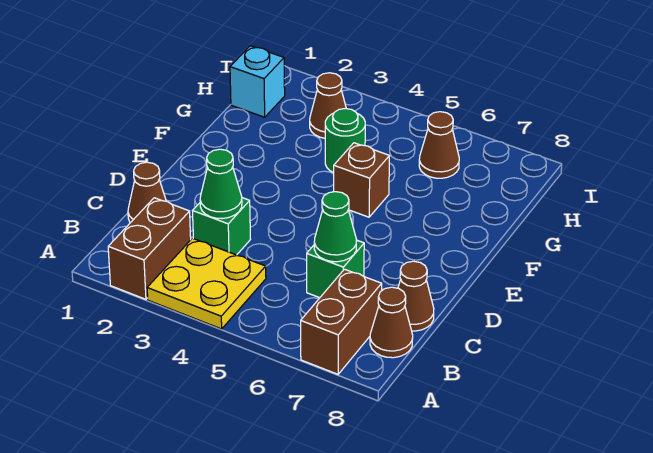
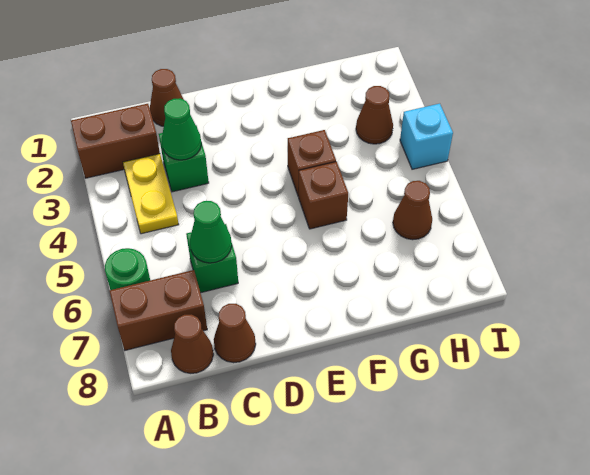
yellow 2x2 plate [147,238,266,329] -> yellow 1x2 plate [123,154,179,234]
none -> brown 1x1 brick [288,130,336,196]
green 1x1 round brick [325,108,365,173] -> green 1x1 round brick moved to [105,248,150,290]
cyan 1x1 brick [230,46,285,117] -> cyan 1x1 brick moved to [400,104,453,169]

